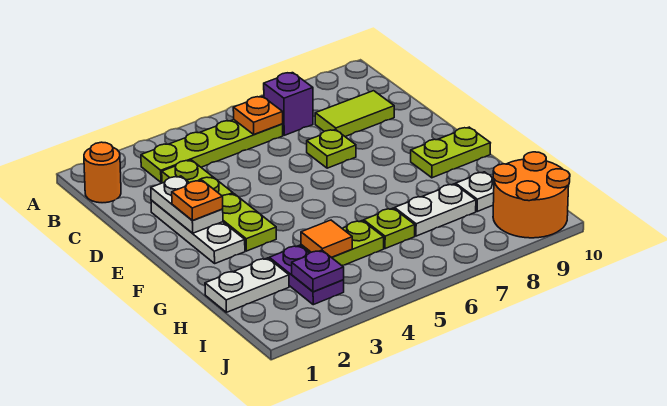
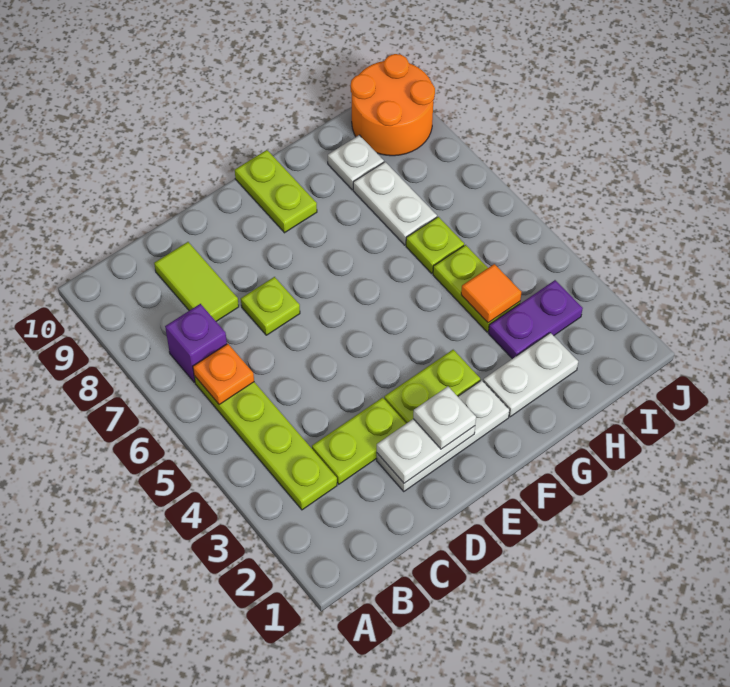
orange 1x1 round brick [84,142,121,203] -> none
orange 1x1 plate [172,180,223,220] -> white 1x1 plate [413,386,476,449]
white 1x2 plate [205,258,289,312] -> white 1x2 plate turned to [483,333,578,417]
purple 1x1 plate [292,250,344,292] -> none

